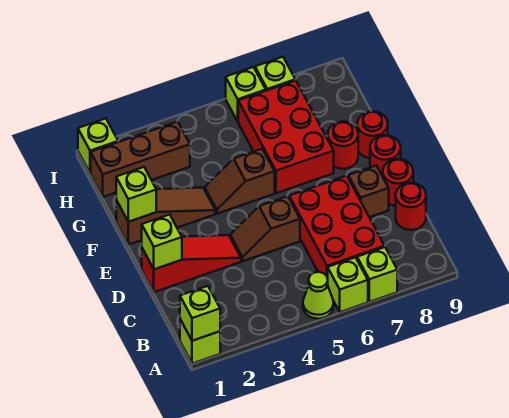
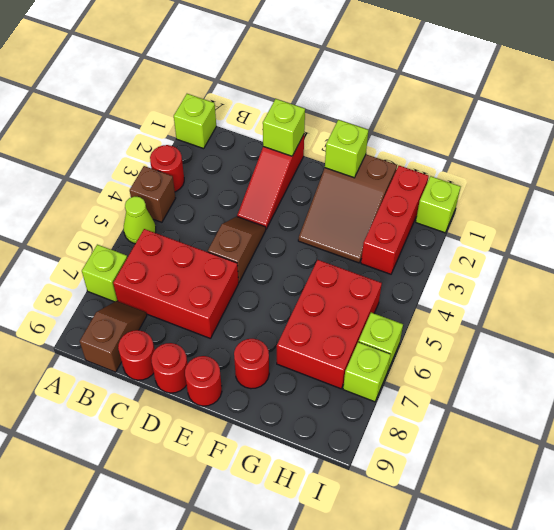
lime 1x1 brick [180,286,220,341] -> none
lime 1x1 brick [328,257,368,312] -> none
brown 1x1 brick [348,166,389,217] -> brown 1x1 brick moved to [130,166,176,222]
brown 1x3 slope [116,188,215,245] -> brown 2x3 slope [298,154,397,263]
brown 1x2 slope [205,149,275,214] -> brown 1x2 slope moved to [80,301,147,372]
red 2x3 brick [238,80,334,193] -> red 2x3 brick turned to [277,260,382,389]
red 1x1 round brick [357,111,388,158] -> red 1x1 round brick moved to [150,145,184,192]
brown 1x3 brick [91,122,190,197] -> red 1x3 brick [361,166,429,274]

